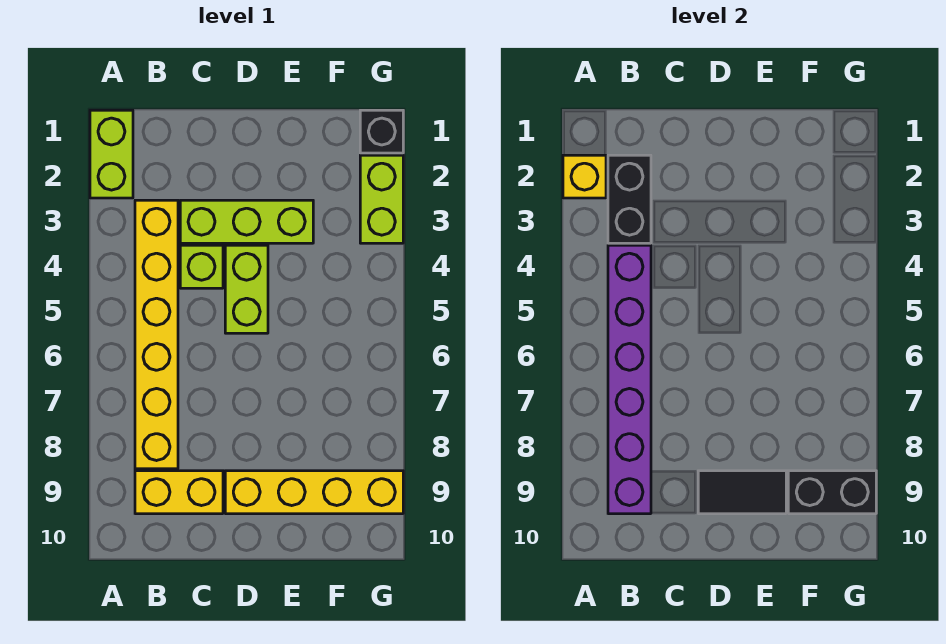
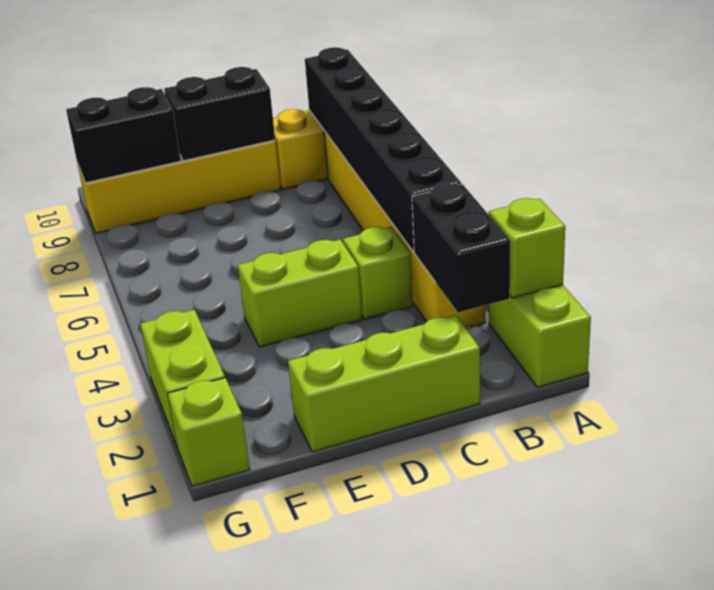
yellow 1x1 brick [563,155,606,198] -> lime 1x1 brick [489,198,565,298]
purple 1x6 brick [608,245,651,514] -> black 1x6 brick [305,47,461,252]
lime 1x3 brick [180,200,313,243] -> lime 1x3 brick moved to [288,316,480,452]
lime 1x2 brick [225,245,268,333] -> lime 1x2 brick turned to [238,240,362,347]
black 1x2 tile [698,471,786,514] -> black 1x2 brick [164,67,275,161]
black 1x1 brick [360,110,403,153] -> lime 1x1 brick [167,378,250,487]

